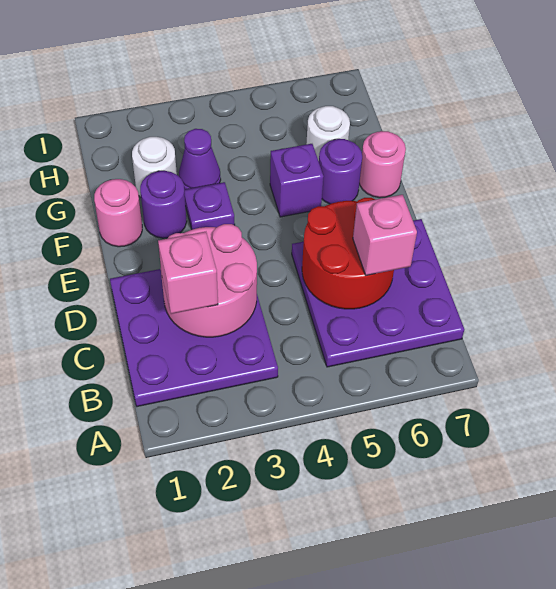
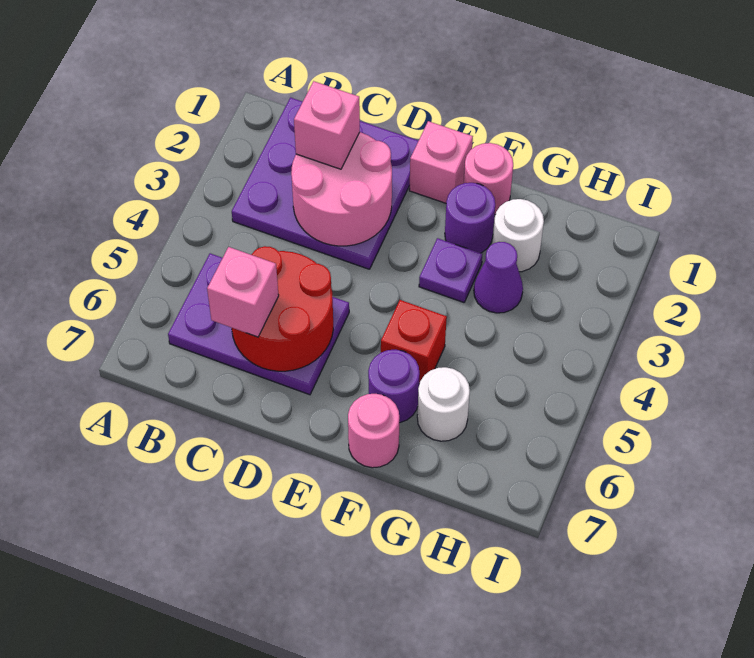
purple 3x3 plate [292,219,464,367] -> purple 2x3 plate [168,253,349,395]
none -> pink 1x1 brick [409,121,473,203]
purple 1x1 brick [270,144,324,217] -> red 1x1 brick [381,300,447,384]

